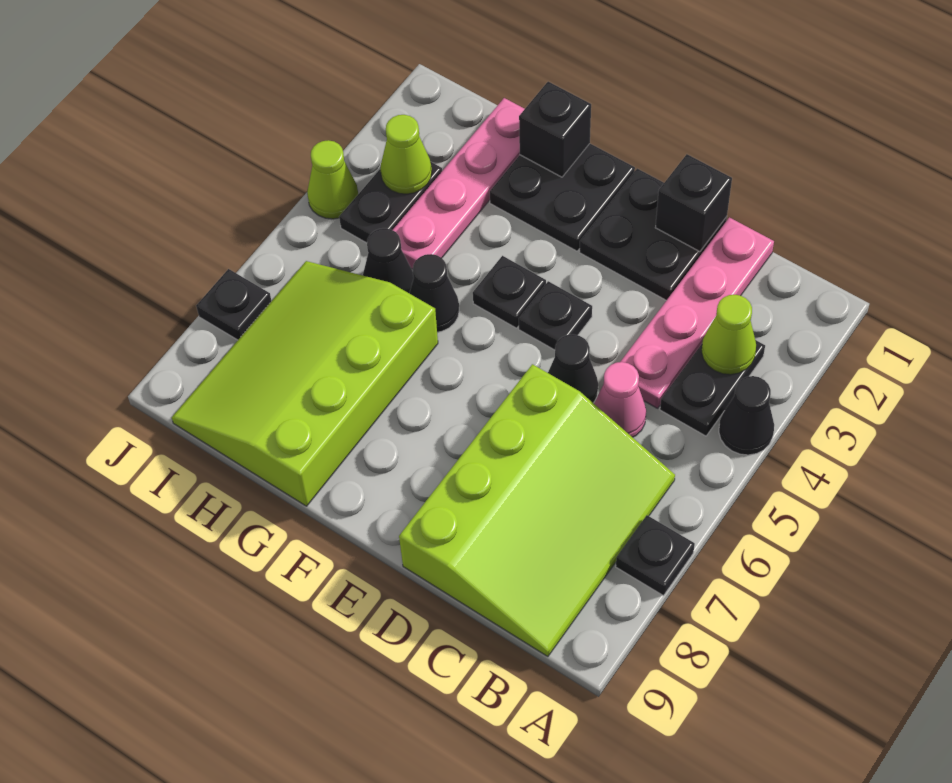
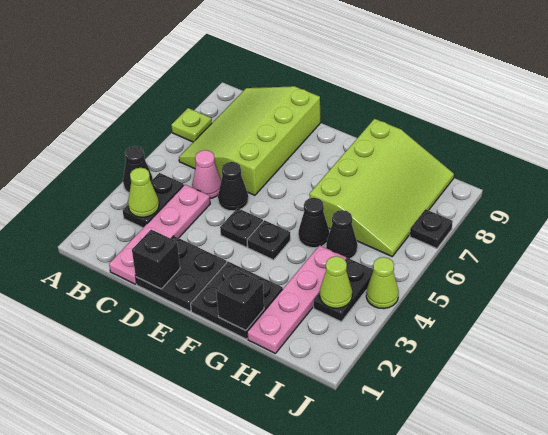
black 1x1 plate [616,515,695,596] -> lime 1x1 plate [171,108,212,142]

